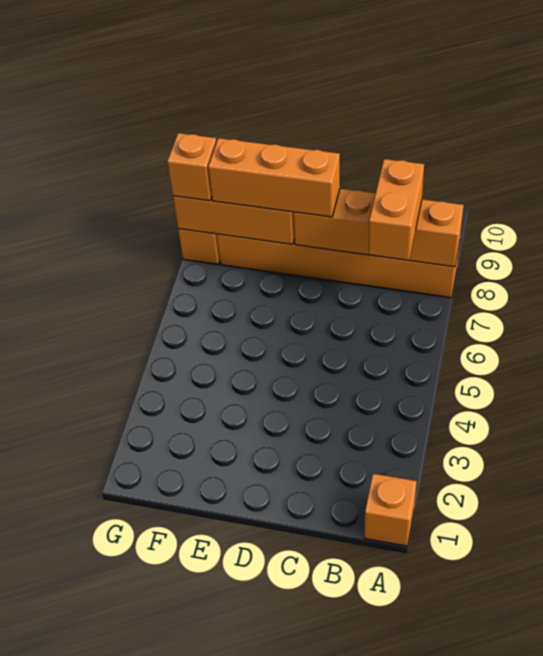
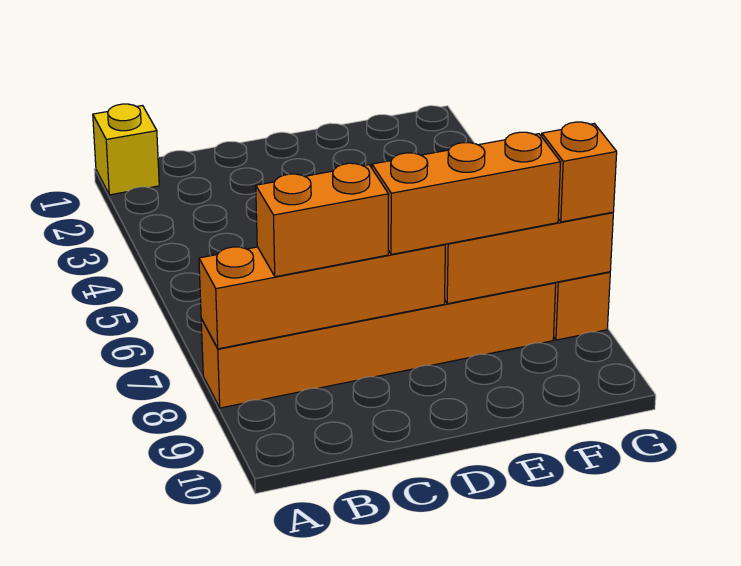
orange 1x1 brick [364,474,417,546] -> yellow 1x1 brick [93,104,159,195]
orange 1x2 brick [369,159,424,260] -> orange 1x2 brick turned to [256,163,389,277]

